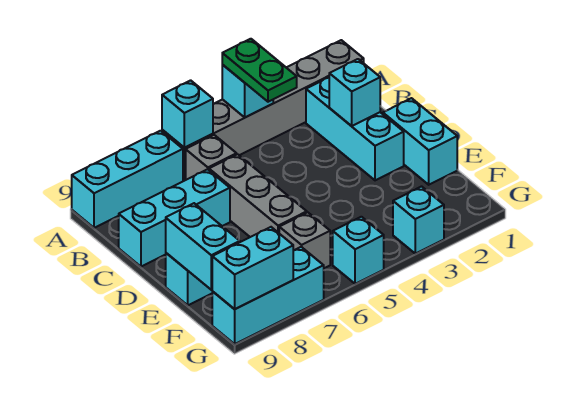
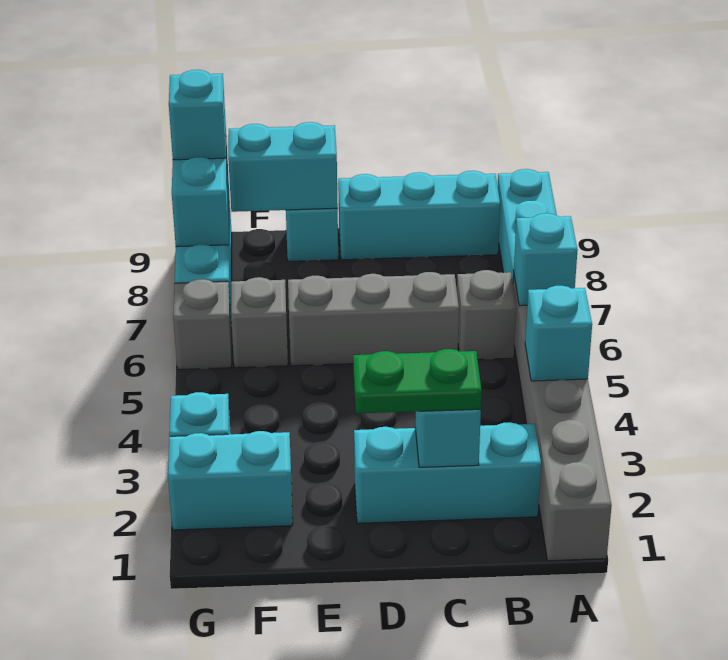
green 1x2 plate [222,39,297,102] -> green 1x2 plate moved to [353,349,482,414]
cyan 1x3 brick [119,169,230,267] -> cyan 1x3 brick turned to [338,171,500,260]
cyan 1x2 brick [383,98,457,185] -> cyan 1x2 brick moved to [168,431,293,530]
cyan 1x1 brick [333,217,384,284] -> cyan 1x1 brick moved to [169,70,226,160]
none -> grey 1x1 brick [173,279,231,370]

